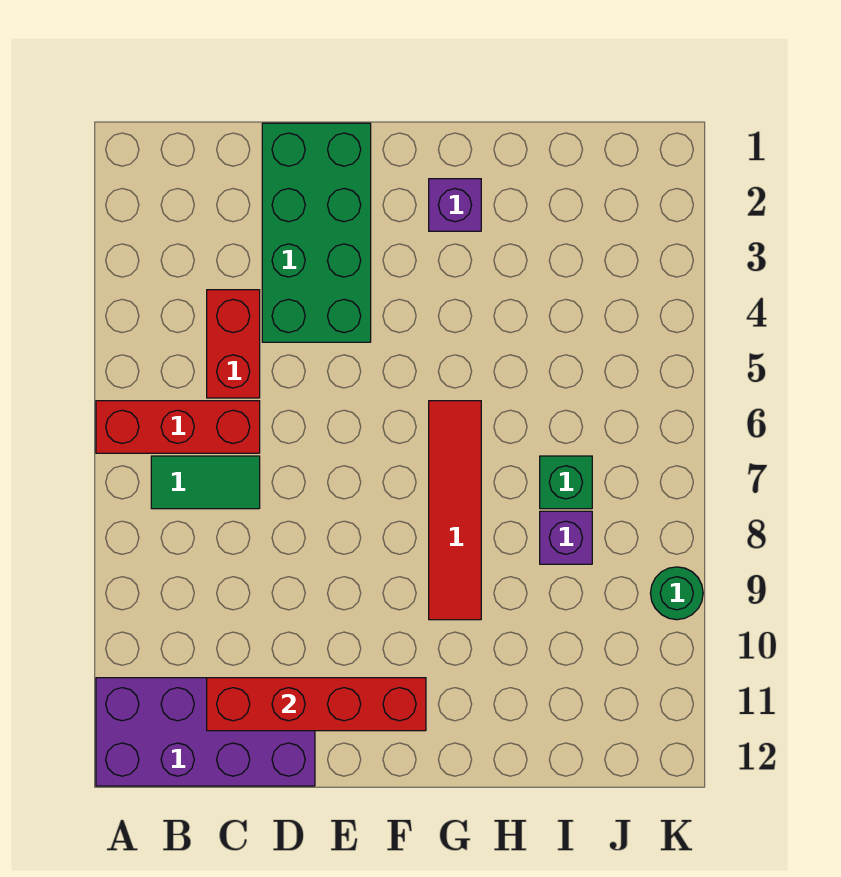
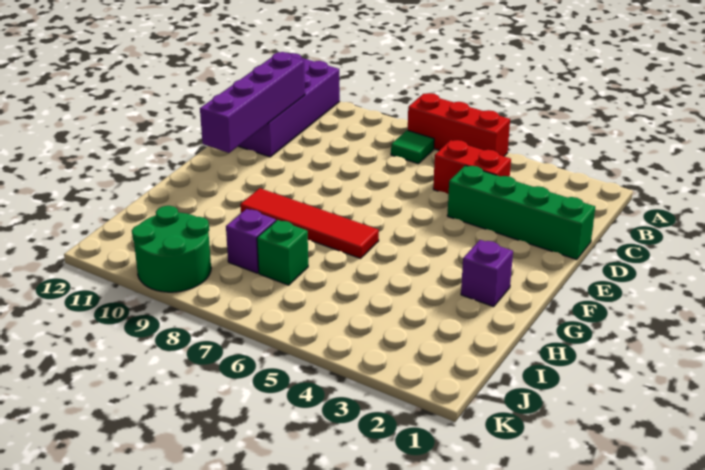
red 1x3 brick [96,401,260,453] -> red 1x3 brick turned to [408,93,510,156]
green 1x2 tile [151,456,260,509] -> green 1x1 tile [391,130,434,164]
red 1x4 brick [207,678,426,731] -> purple 1x4 brick [200,52,305,153]
green 2x4 brick [262,123,371,342] -> green 1x4 brick [447,165,595,260]
green 1x1 round brick [650,567,703,620] -> green 2x2 round brick [132,206,211,292]

